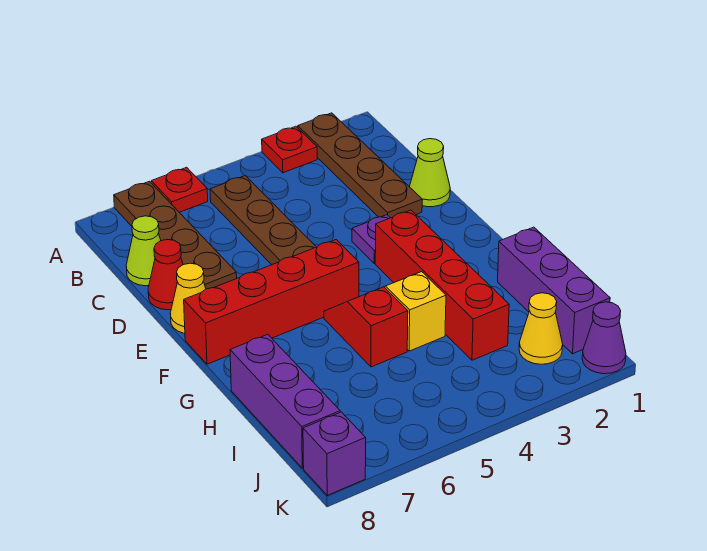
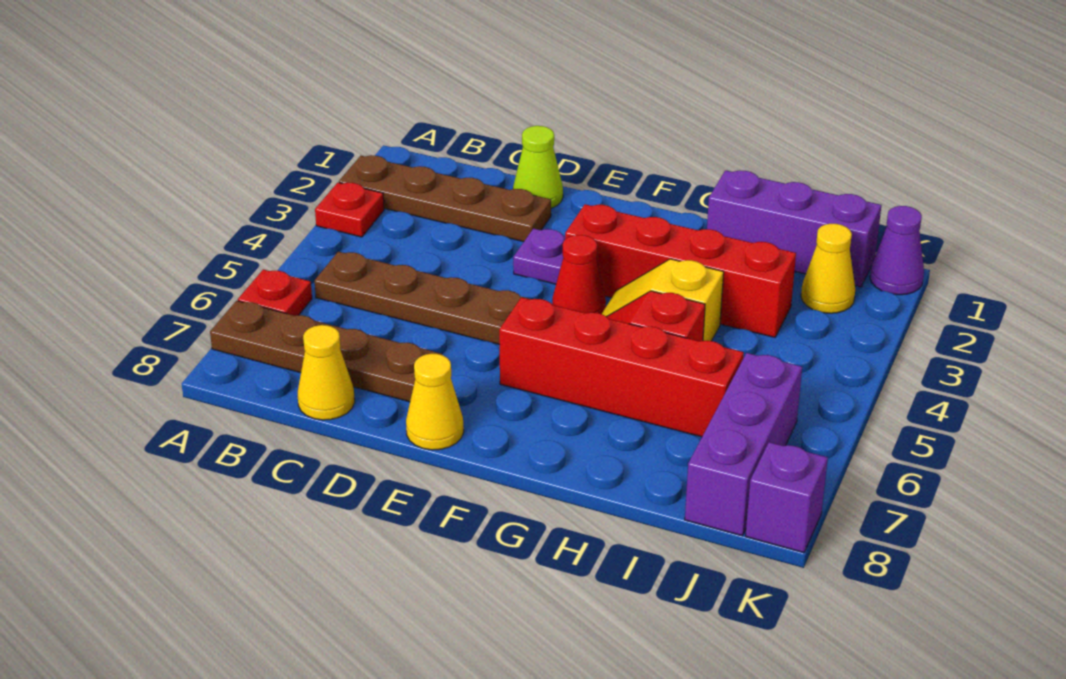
lime 1x1 cone [126,216,161,286] -> yellow 1x1 cone [298,325,355,420]
red 1x1 cone [148,239,183,310] -> red 1x1 cone moved to [552,235,606,314]
red 1x4 brick [184,240,359,364] -> red 1x4 brick turned to [499,297,744,437]
purple 1x3 brick [230,334,340,468] -> purple 1x3 brick turned to [685,353,802,536]

